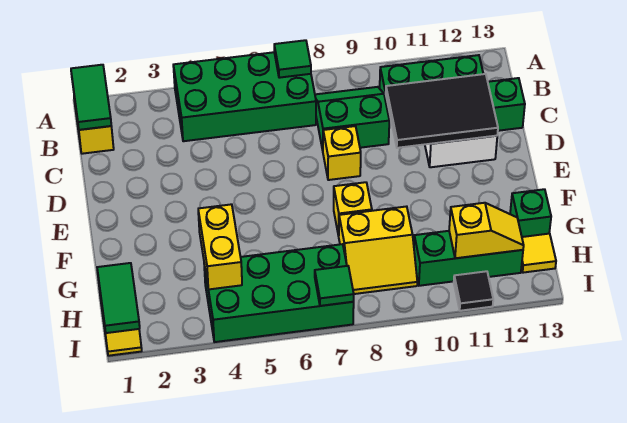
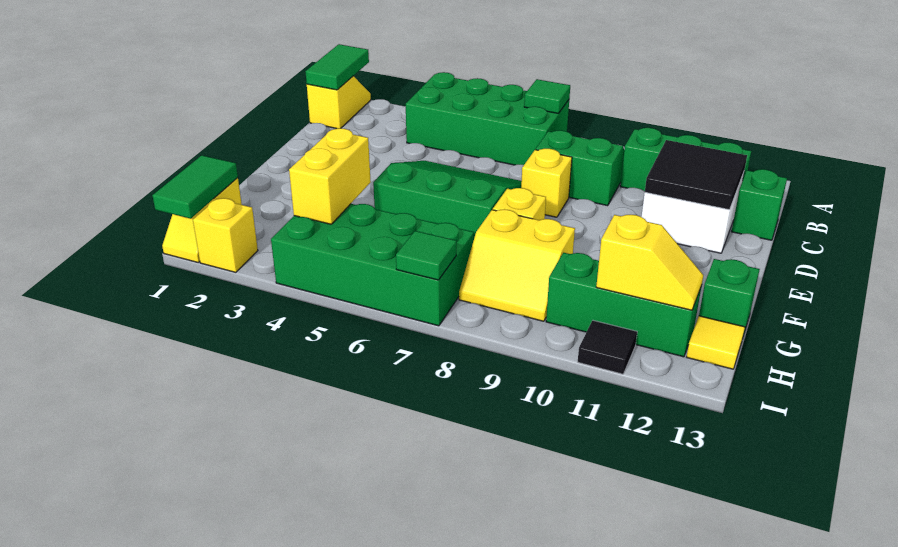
black 2x3 tile [386,74,498,148] -> black 2x2 tile [645,140,747,210]
none -> green 3x3 slope [373,161,522,238]
none -> yellow 1x1 brick [193,198,258,272]

